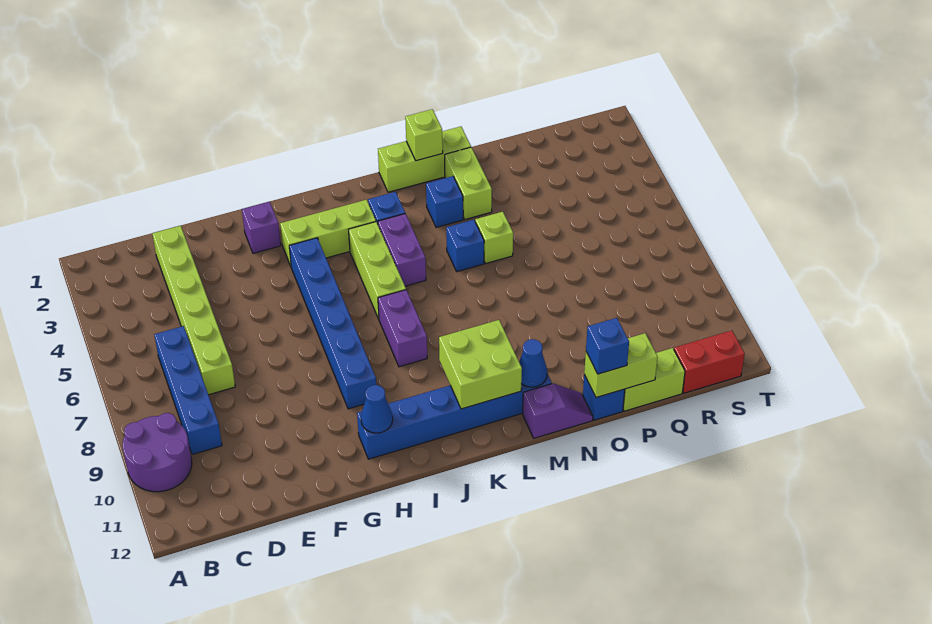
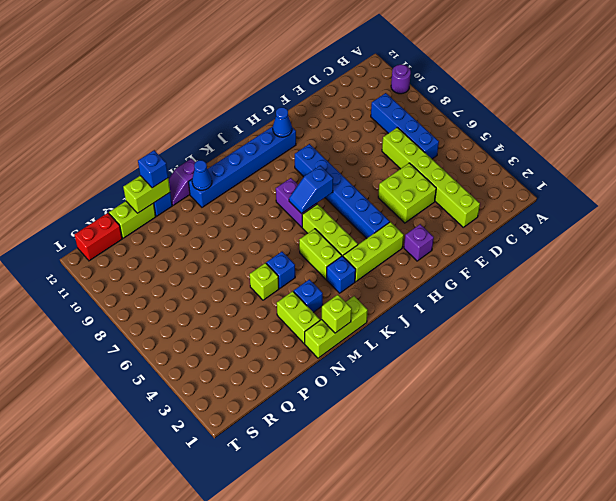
purple 2x2 round brick [123,413,192,492] -> purple 1x1 round brick [391,65,411,94]
none -> blue 1x2 slope [289,165,333,214]
purple 1x2 brick [378,214,426,286] -> lime 1x2 brick [299,229,342,279]
lime 2x2 brick [439,320,522,409] -> lime 2x2 brick moved to [378,163,436,223]

